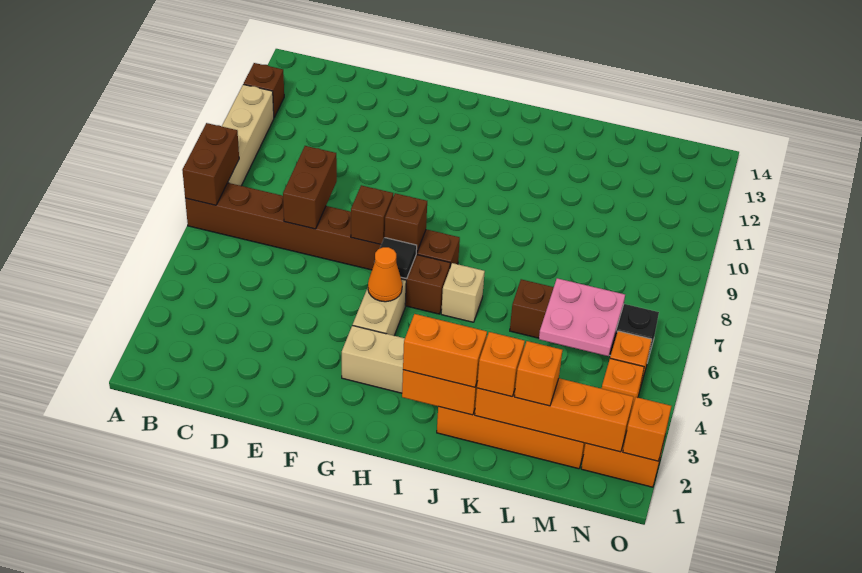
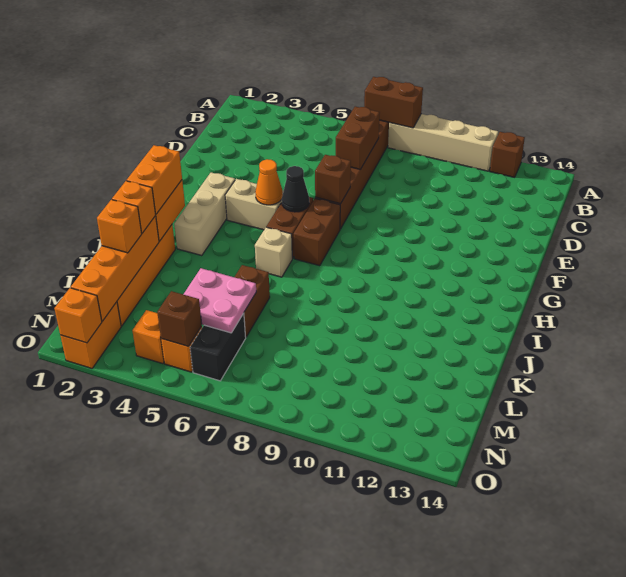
brown 1x2 brick [283,146,337,229] -> brown 1x2 brick turned to [336,107,380,169]
black 1x1 tile [374,238,417,279] -> black 1x1 cone [282,166,309,212]
brown 1x1 brick [385,193,427,253] -> brown 1x1 brick moved to [157,291,202,346]

